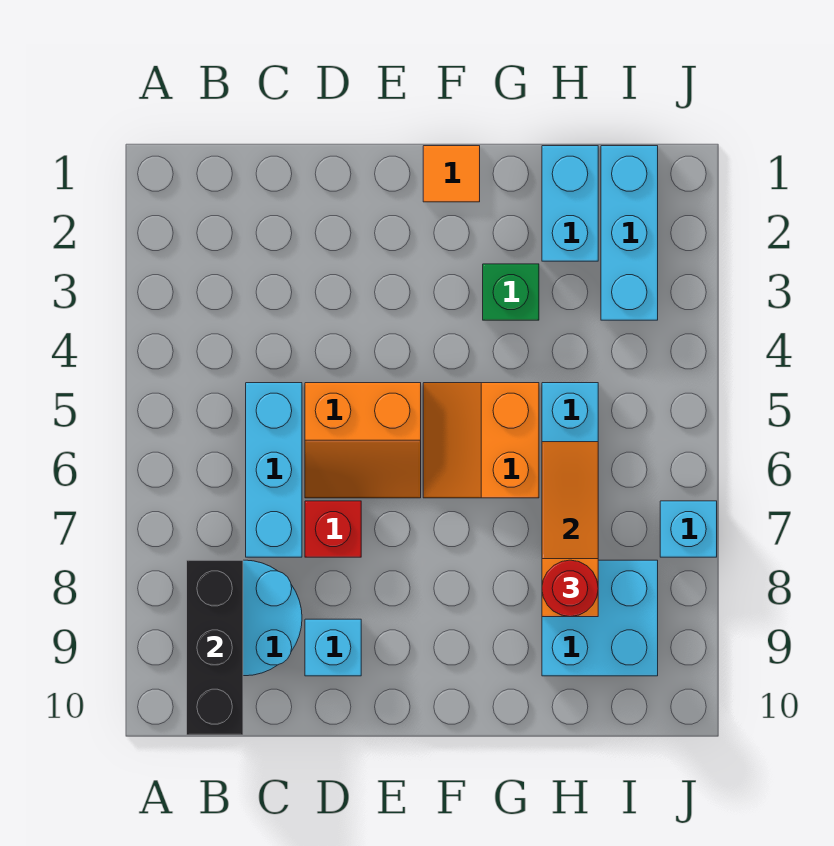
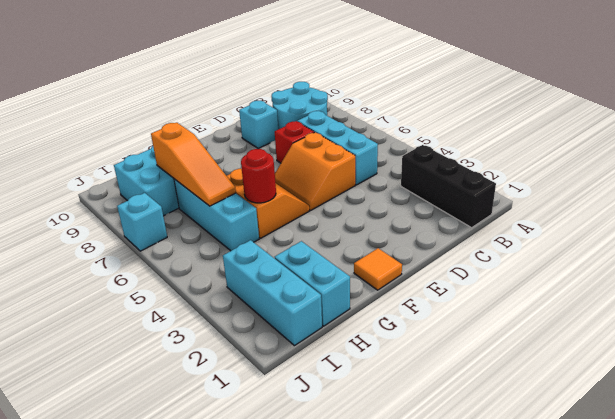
black 1x3 brick [187,560,243,735] -> black 1x3 brick moved to [401,145,496,228]
orange 2x2 slope [305,383,421,498] -> orange 2x2 slope turned to [275,132,355,210]
green 1x1 brick [483,264,539,320] -> none
red 1x1 round brick [542,560,598,617] -> red 1x1 round brick moved to [241,149,276,203]

